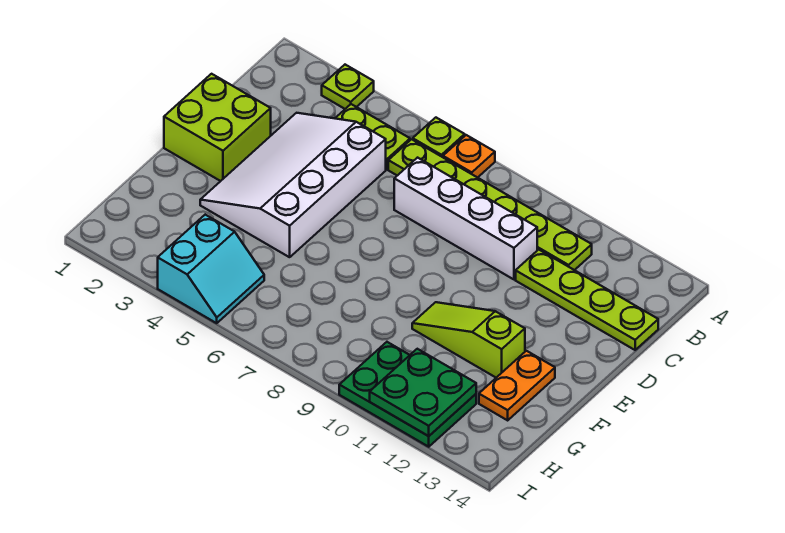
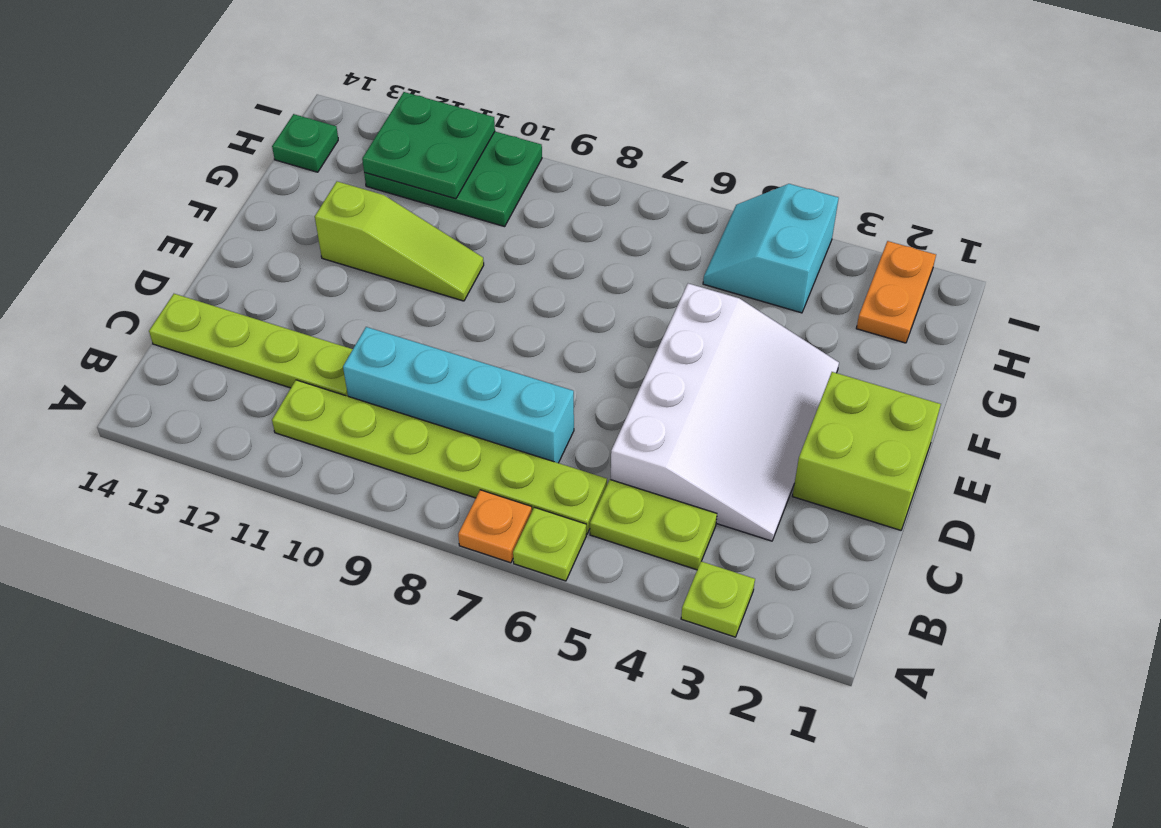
white 1x4 brick [394,158,537,279] -> cyan 1x4 brick [343,327,574,463]
orange 1x2 plate [479,351,555,420] -> orange 1x2 plate moved to [856,241,936,343]
none -> green 1x1 plate [272,114,338,172]

